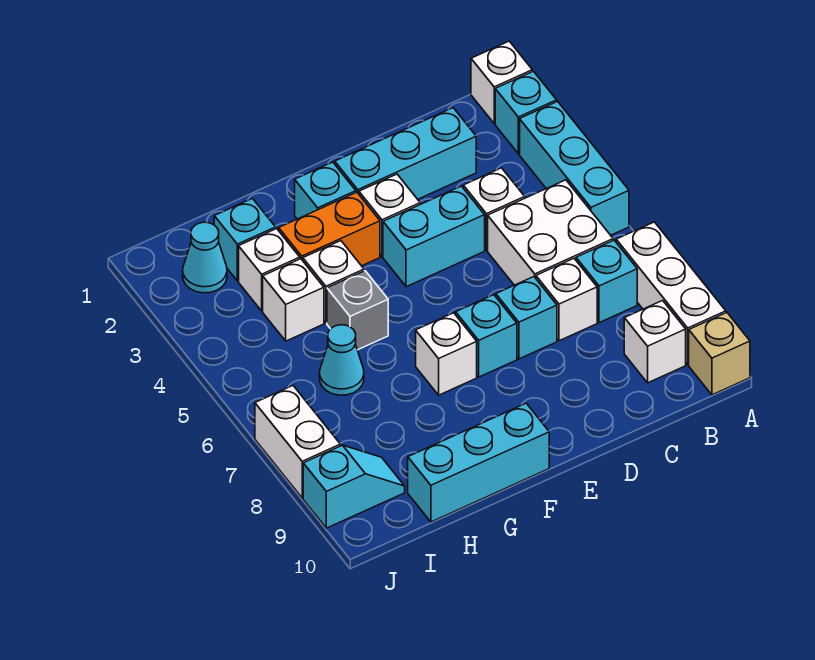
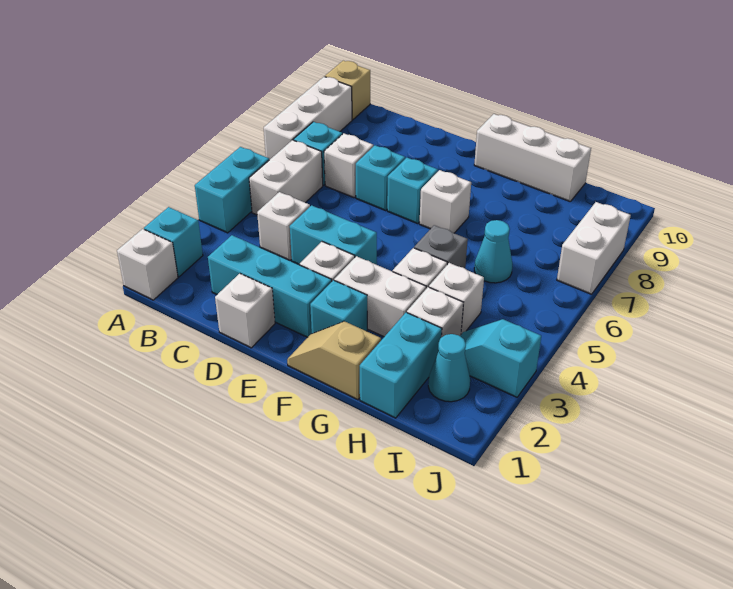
cyan 1x3 brick [520,101,629,235] -> cyan 1x2 brick [195,147,269,233]
white 2x2 brick [488,180,613,285] -> white 1x2 brick [249,140,323,215]
white 1x1 brick [624,301,686,383] -> white 1x1 brick moved to [215,273,275,348]
none -> tan 1x2 slope [287,321,381,400]
orange 1x2 brick [279,192,380,266] -> white 1x2 brick [334,256,426,337]
cyan 1x3 brick [408,403,549,522] -> white 1x3 brick [474,114,591,202]
cyan 1x1 brick [214,198,276,281] -> cyan 1x2 brick [360,313,442,418]
cyan 1x2 slope [303,445,405,528] -> cyan 1x2 slope moved to [460,319,541,397]

